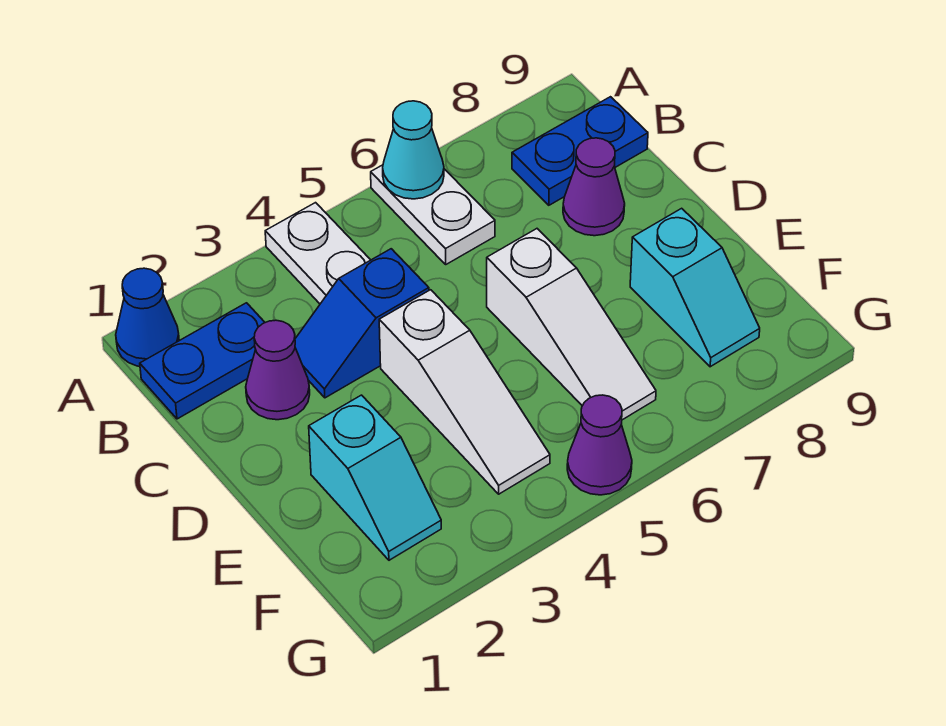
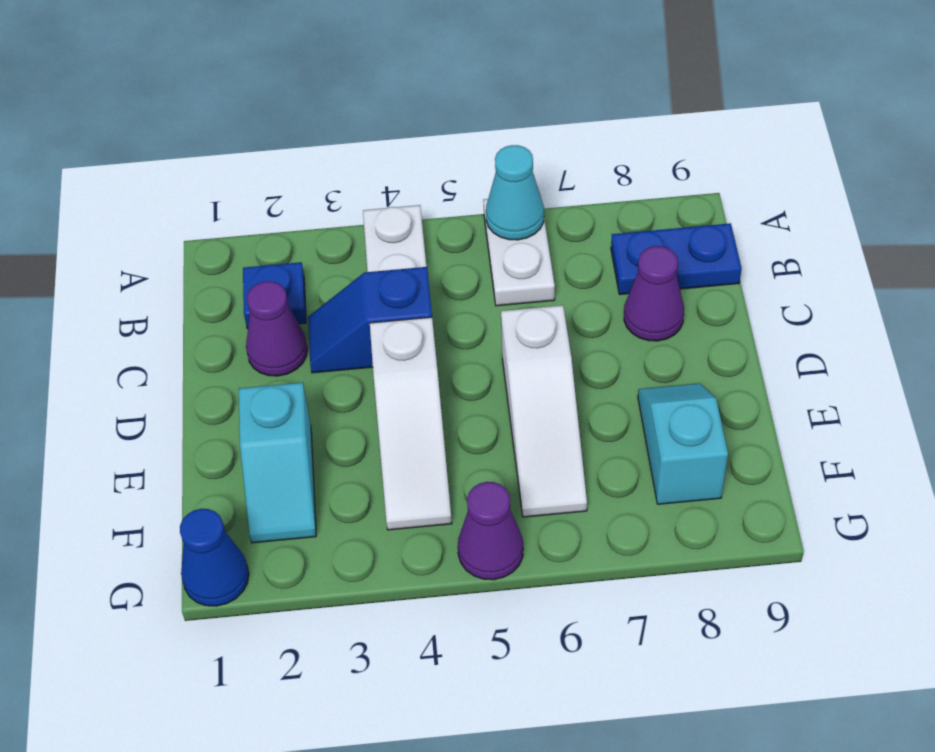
blue 1x1 cone [116,268,179,366] -> blue 1x1 cone moved to [180,509,249,606]
blue 1x2 plate [140,303,265,419] -> blue 1x1 plate [243,262,306,329]
cyan 1x2 slope [630,208,760,367] -> cyan 1x2 slope turned to [638,383,728,504]

